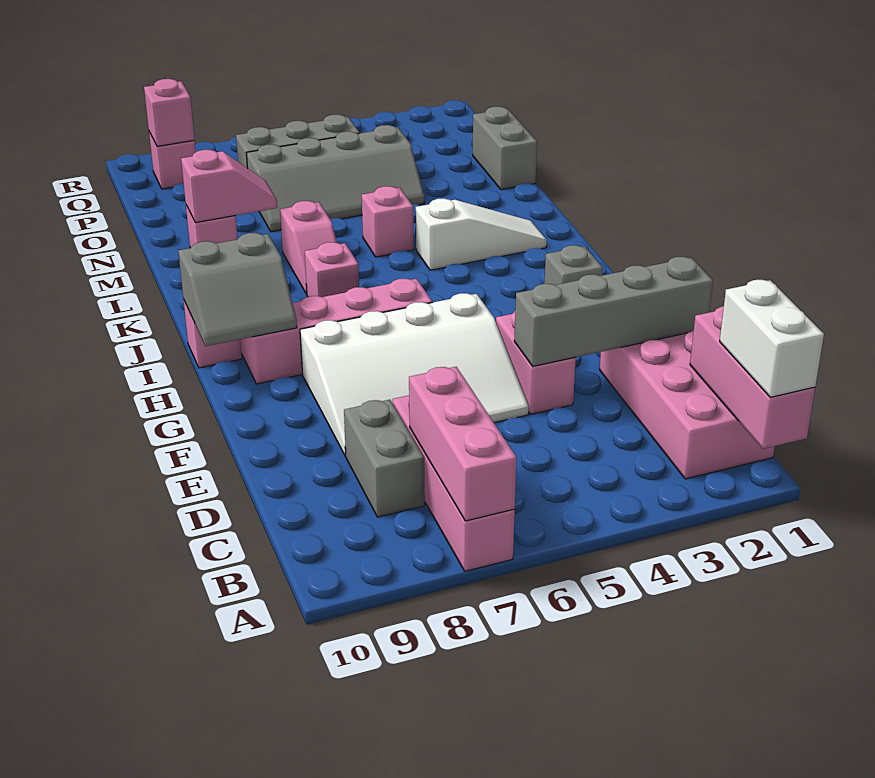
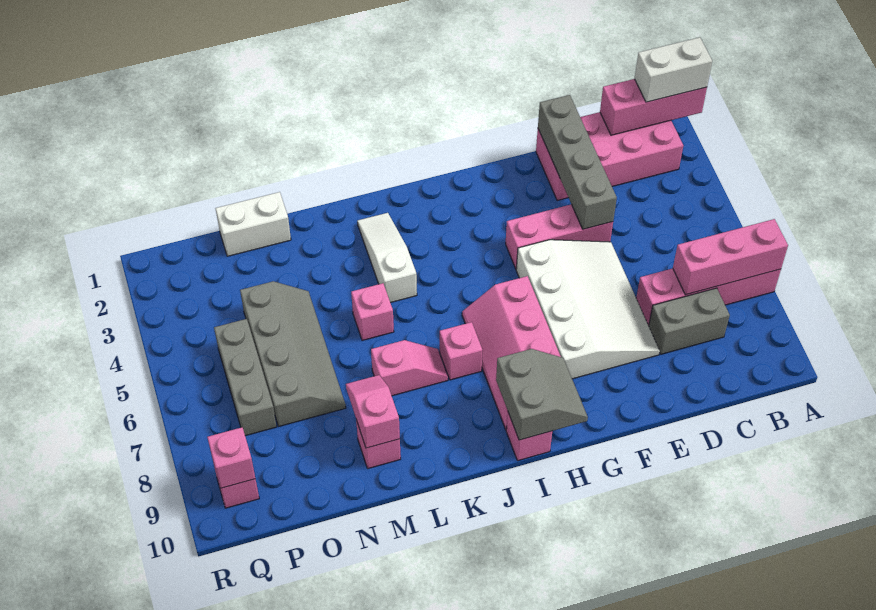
pink 1x2 brick [496,311,576,414] -> pink 1x3 brick [506,204,613,269]
grey 1x1 brick [544,245,603,285] -> none
grey 1x2 brick [473,106,537,190] -> white 1x2 brick [215,192,291,256]

